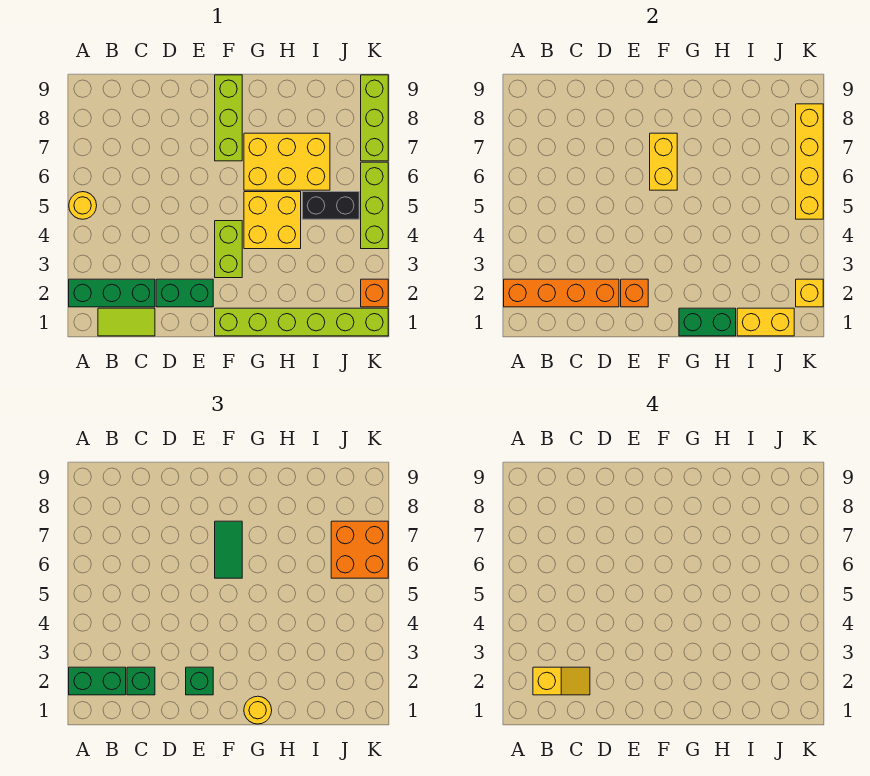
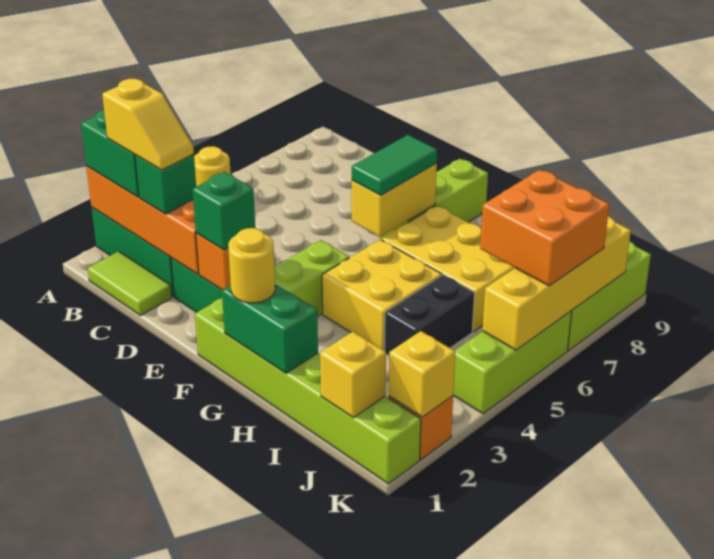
yellow 1x2 brick [737,308,794,336] -> yellow 1x1 brick [320,332,386,418]
black 1x2 brick [302,192,359,219] -> black 1x2 brick turned to [384,275,475,356]

